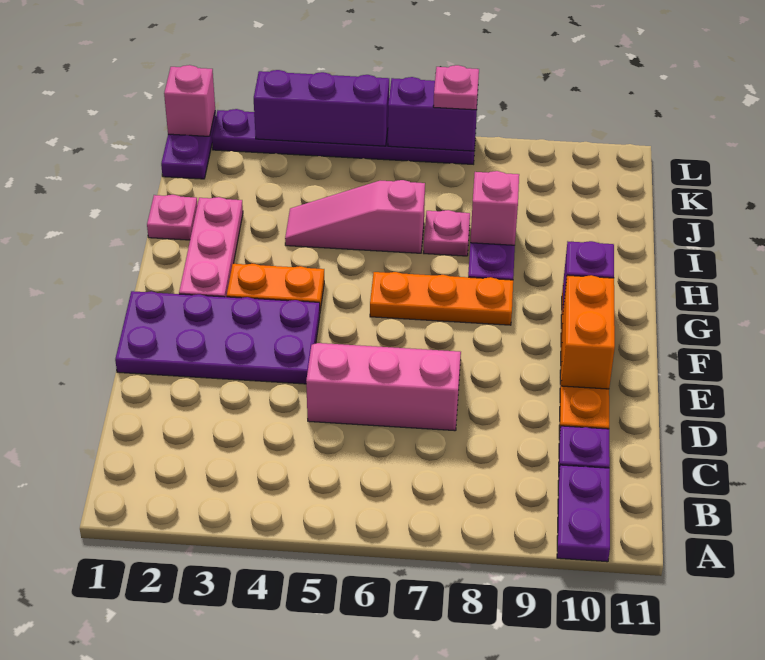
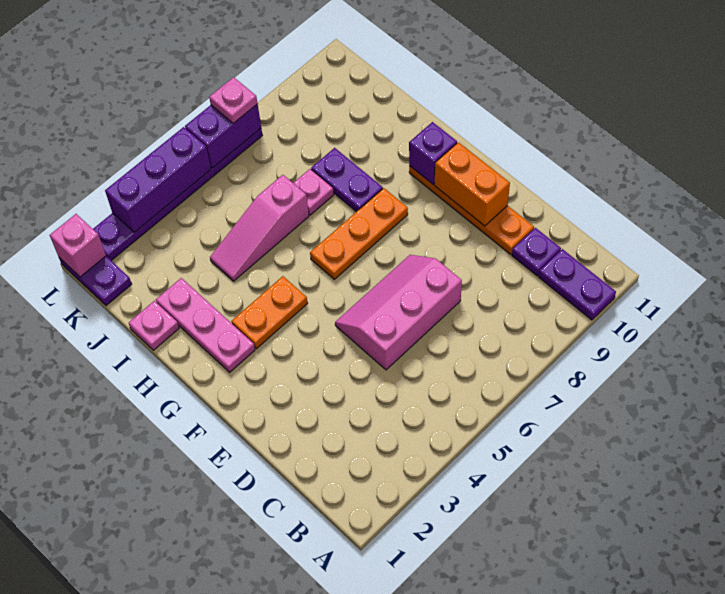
purple 2x4 plate [115,291,320,384] -> none
pink 1x1 brick [470,171,519,245] -> none

